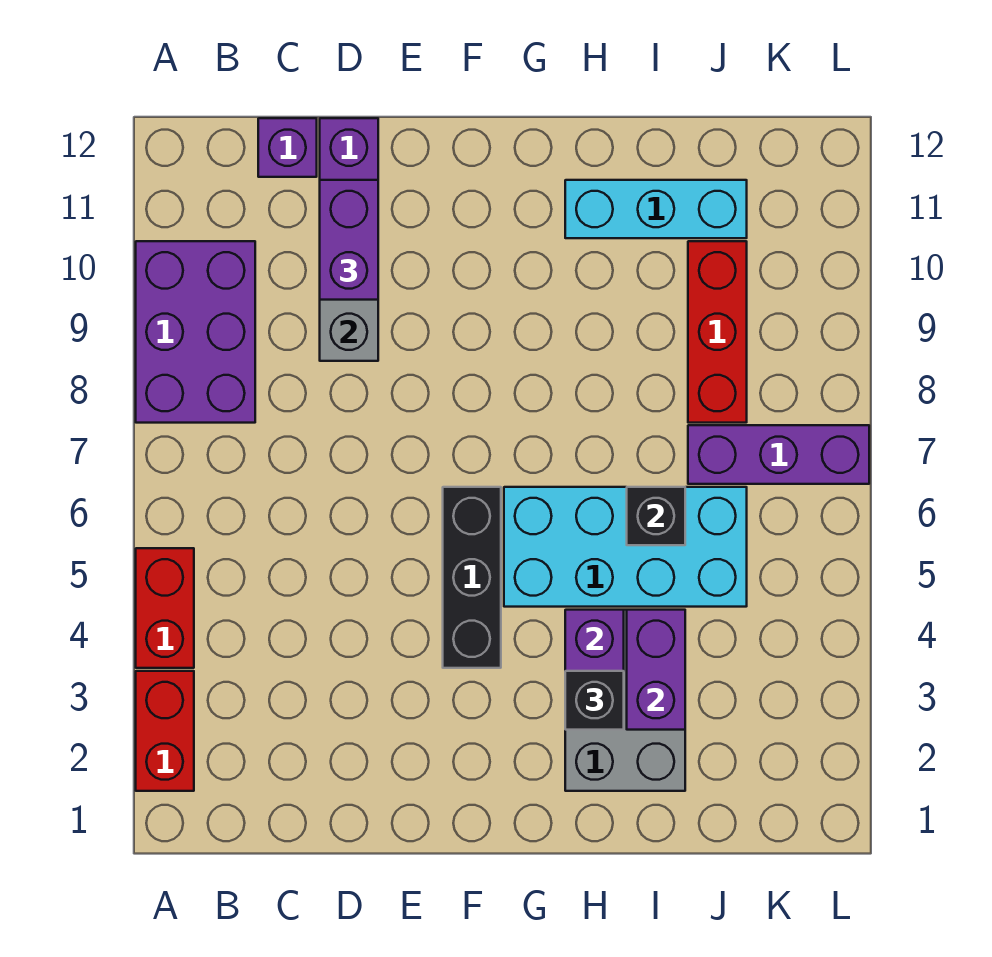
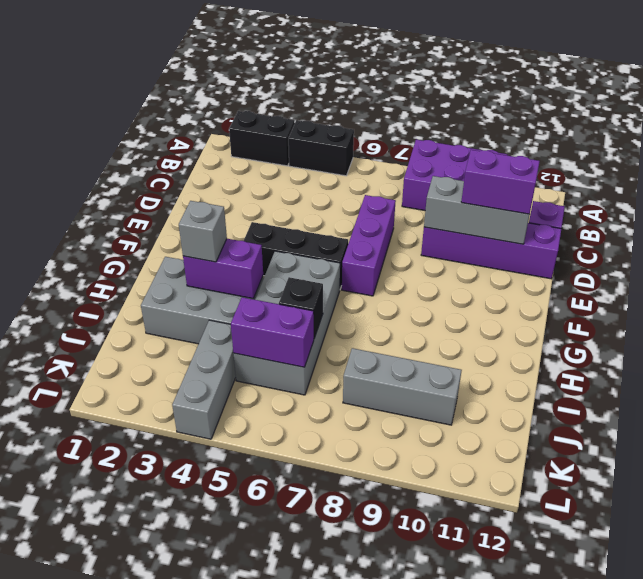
red 1x2 brick [136,671,194,791] -> black 1x2 brick [229,111,295,166]
red 1x2 brick [136,548,194,668] -> black 1x2 brick [288,120,354,176]
cyan 2x4 brick [504,487,747,607] -> grey 2x4 brick [234,251,340,395]
black 1x1 brick [565,671,624,730] -> grey 1x1 brick [179,201,227,262]
cyan 1x3 brick [565,180,747,238] -> none
purple 1x2 brick [627,610,685,730] -> purple 1x2 brick moved to [231,297,314,367]
none -> grey 1x3 brick [172,320,236,439]
purple 1x3 brick [688,425,869,484] -> purple 1x3 brick moved to [342,195,396,296]
red 1x3 brick [688,241,747,423] -> grey 1x3 brick [343,348,462,425]

